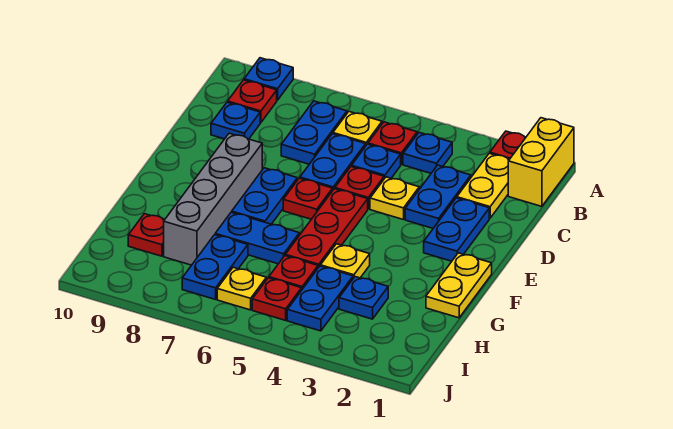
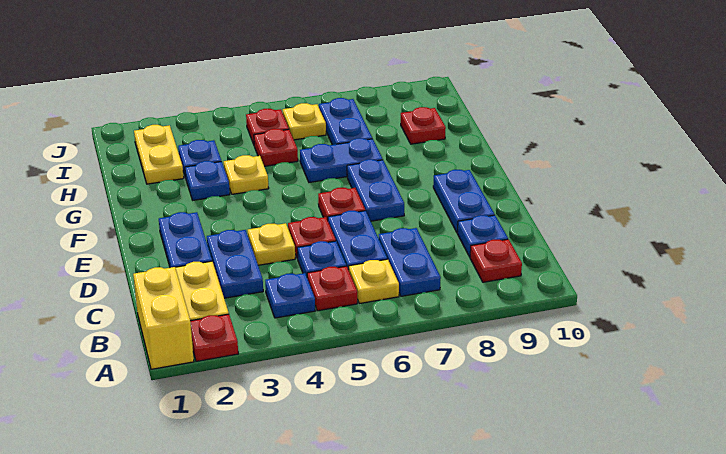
blue 1x1 plate [244,58,293,100] -> blue 1x1 plate moved to [185,161,230,200]
red 1x3 plate [285,189,368,268] -> none
grey 1x4 brick [164,133,262,265] -> none
yellow 1x2 plate [426,253,492,318] -> yellow 1x2 plate moved to [134,125,184,184]
blue 1x2 plate [287,266,353,331] -> blue 1x2 plate moved to [433,169,495,232]

